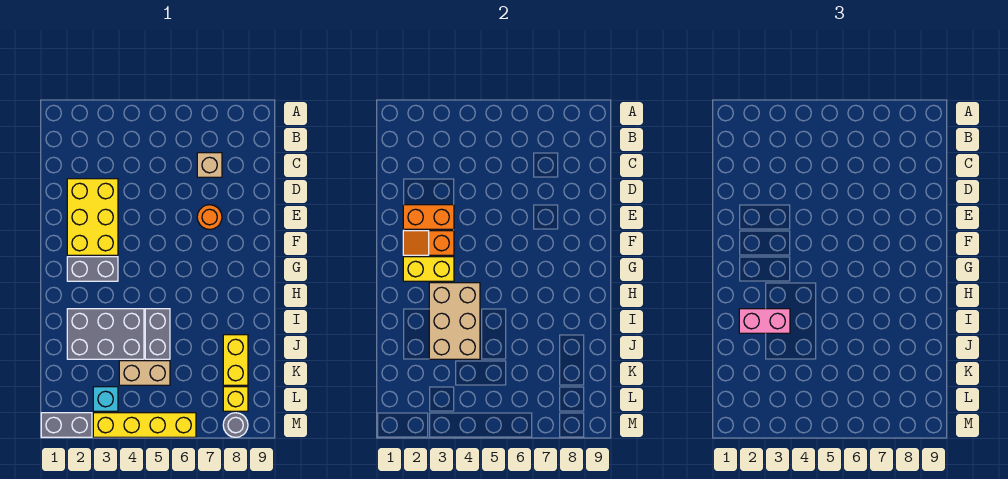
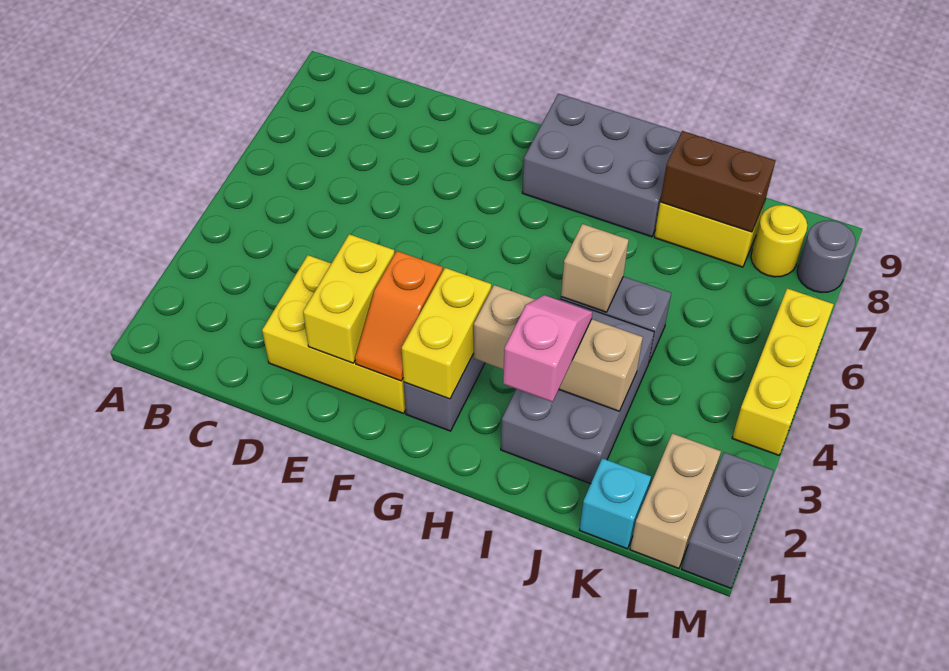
tan 1x1 brick [197,153,222,177] -> tan 1x1 brick moved to [561,224,629,312]
orange 1x2 brick [403,205,454,229] -> yellow 1x2 brick [303,234,395,363]
orange 1x1 round brick [197,205,222,229] -> none
none -> grey 2x3 brick [522,94,681,237]
tan 2x3 brick [429,283,480,359] -> tan 1x3 brick [474,285,643,411]
pink 1x2 brick [739,309,790,333] -> pink 1x2 slope [503,295,592,402]
none -> brown 1x2 brick [660,131,775,232]
tan 1x2 brick [119,361,170,385] -> tan 1x2 brick moved to [630,433,721,568]
cyan 1x1 brick [93,387,118,411] -> cyan 1x1 brick moved to [580,458,651,549]
yellow 1x1 brick [223,387,248,411] -> yellow 1x1 round brick [751,205,807,277]
yellow 1x4 brick [93,413,196,437] -> yellow 1x3 brick [732,288,834,455]

